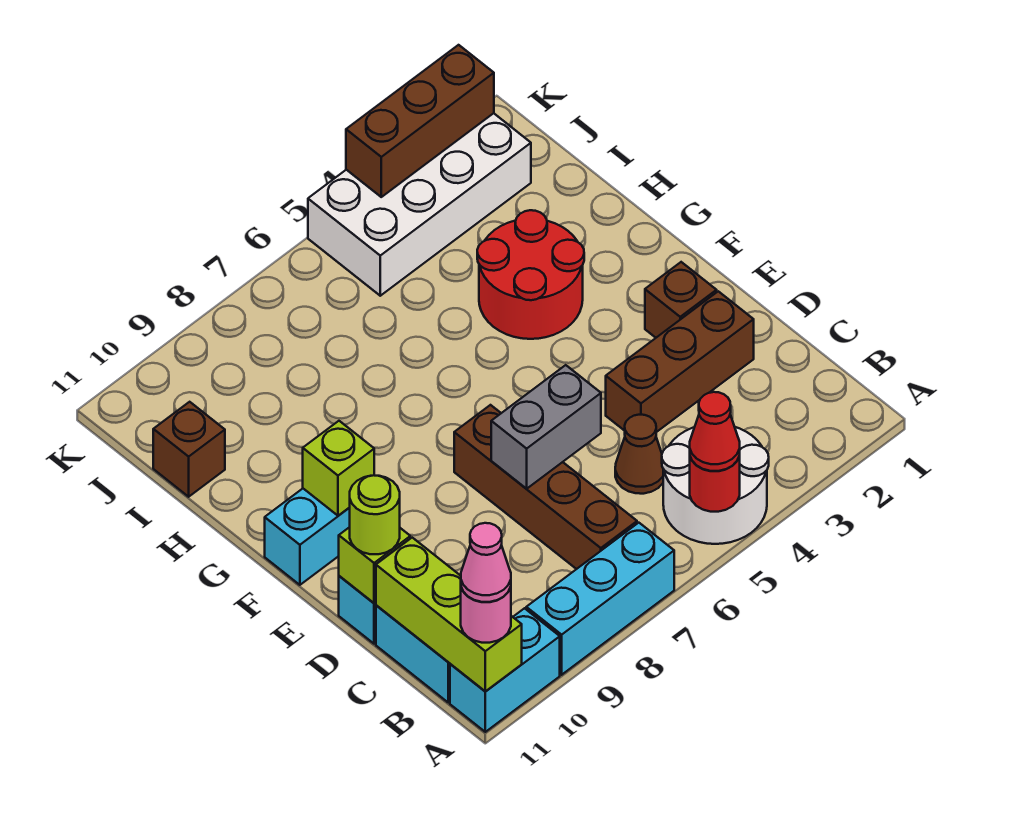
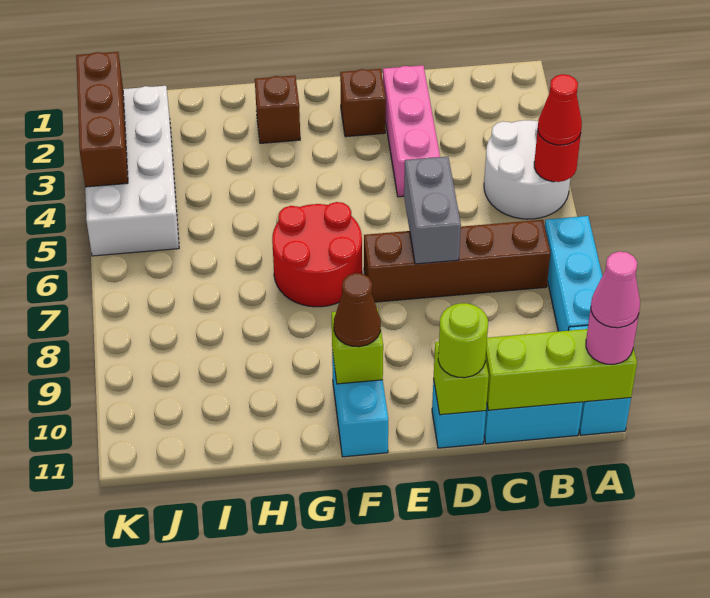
brown 1x1 cone [615,415,663,494] -> brown 1x1 cone moved to [334,273,381,347]
brown 1x3 brick [606,291,754,432] -> pink 1x3 brick [383,65,440,197]
red 2x2 round brick [477,210,584,339] -> red 2x2 round brick moved to [272,202,362,307]
brown 1x1 brick [153,402,225,497] -> brown 1x1 brick moved to [255,75,300,143]

